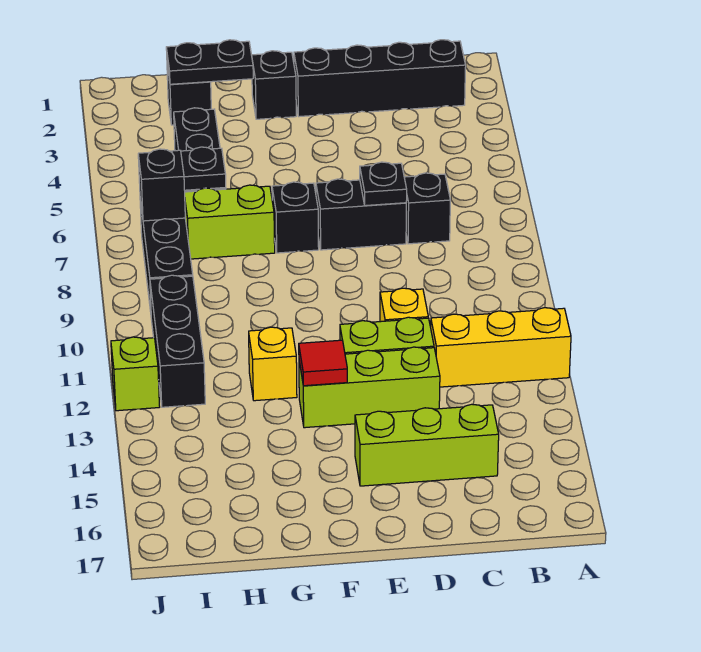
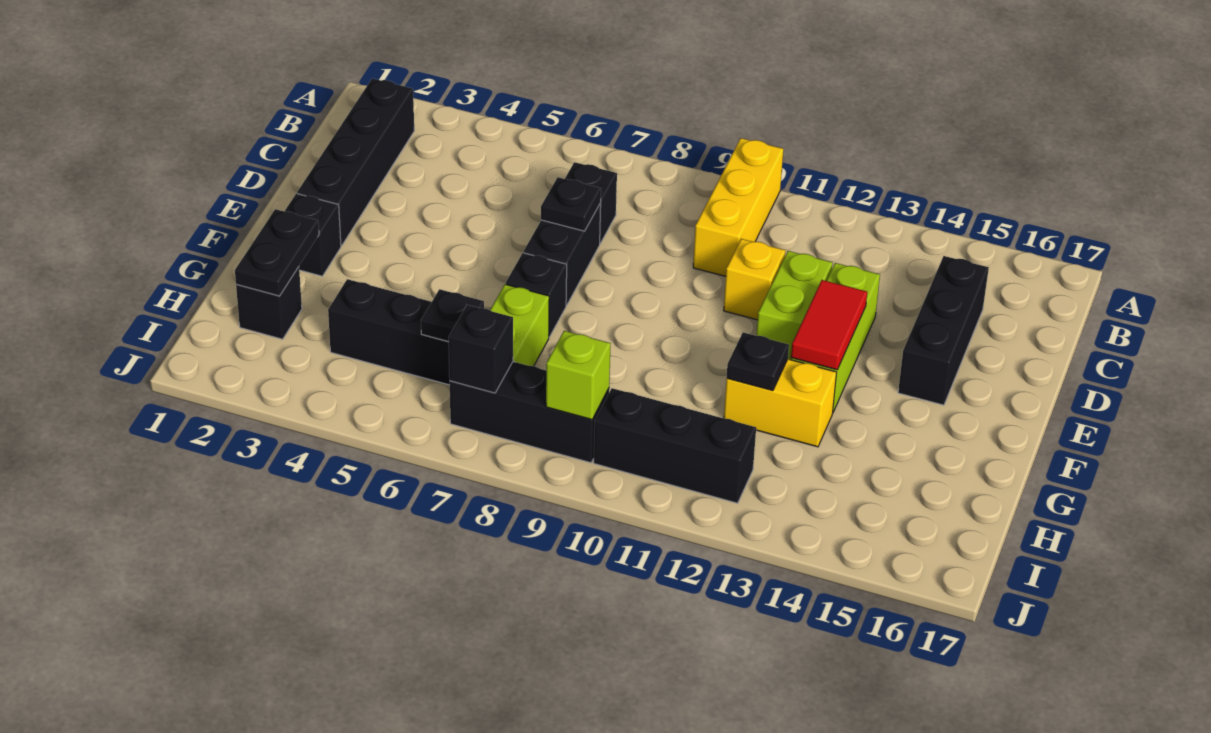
yellow 1x3 brick [431,308,571,387] -> yellow 1x3 brick moved to [693,138,783,276]
lime 1x3 brick [355,404,499,486] -> black 1x3 brick [898,256,989,405]
red 1x1 tile [299,340,347,386] -> red 1x2 tile [791,280,867,370]
yellow 1x1 brick [249,327,297,401] -> yellow 1x2 brick [724,359,837,447]
none -> black 1x1 plate [727,332,789,391]
lime 1x1 brick [111,337,160,411] -> lime 1x1 brick moved to [546,331,611,419]

